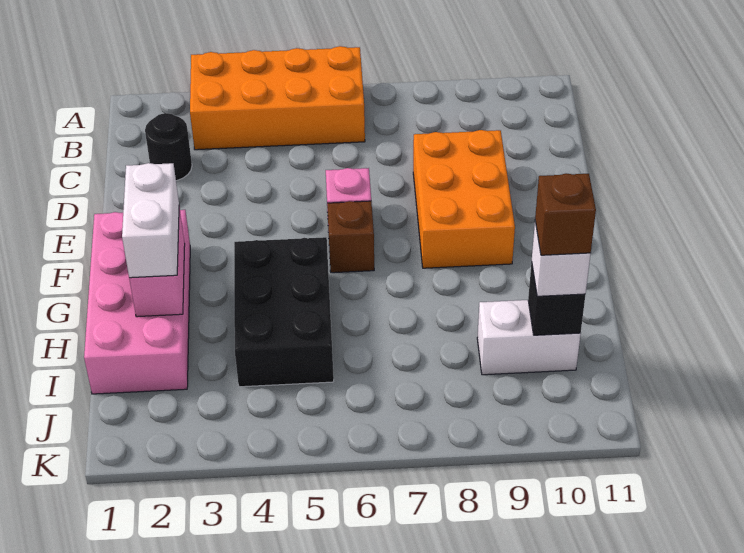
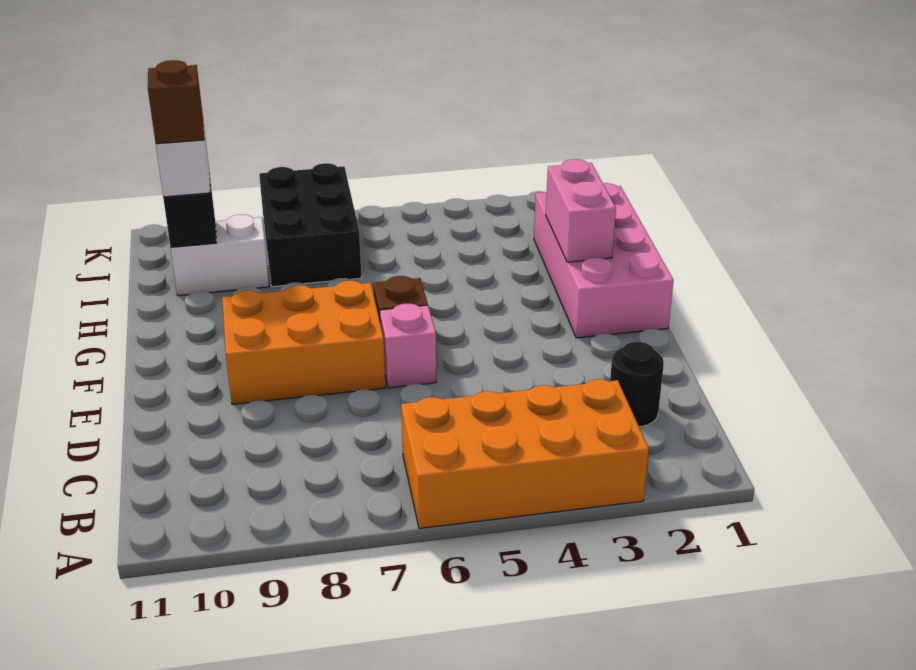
orange 2x3 brick [413,130,515,268] -> orange 2x3 brick turned to [222,281,385,404]
white 1x2 brick [122,163,179,278] -> none
black 2x3 brick [234,237,334,387] -> black 2x3 brick moved to [259,163,362,287]

